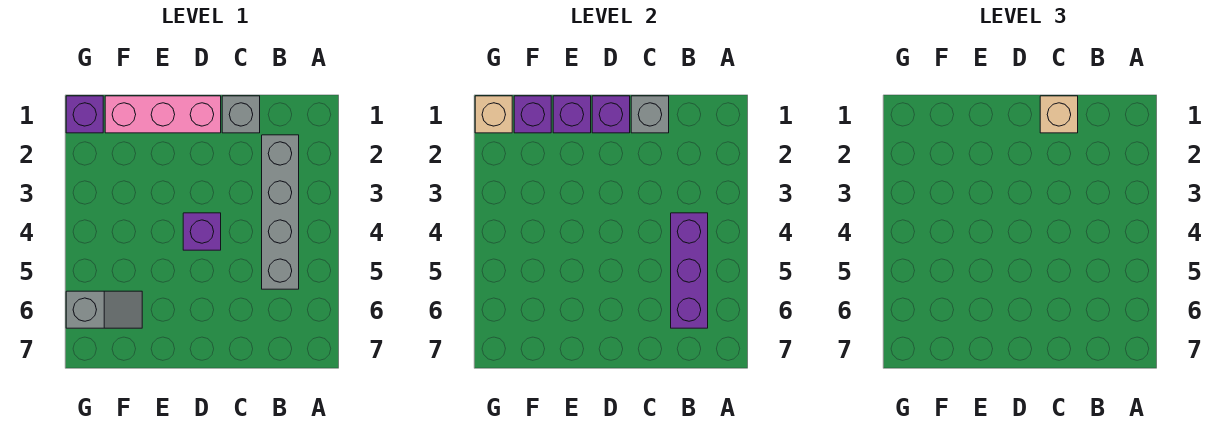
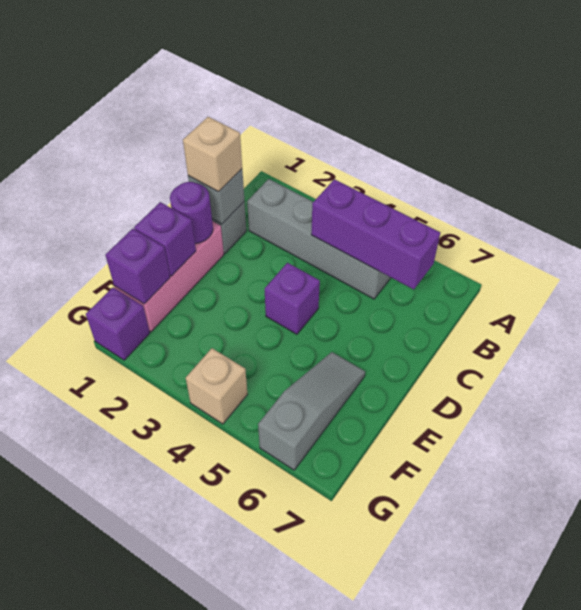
purple 1x1 brick [592,96,630,133] -> purple 1x1 round brick [170,182,213,244]
grey 1x2 slope [66,291,142,328] -> grey 1x3 slope [258,352,365,470]
tan 1x1 brick [475,96,512,133] -> tan 1x1 brick moved to [186,348,247,424]

